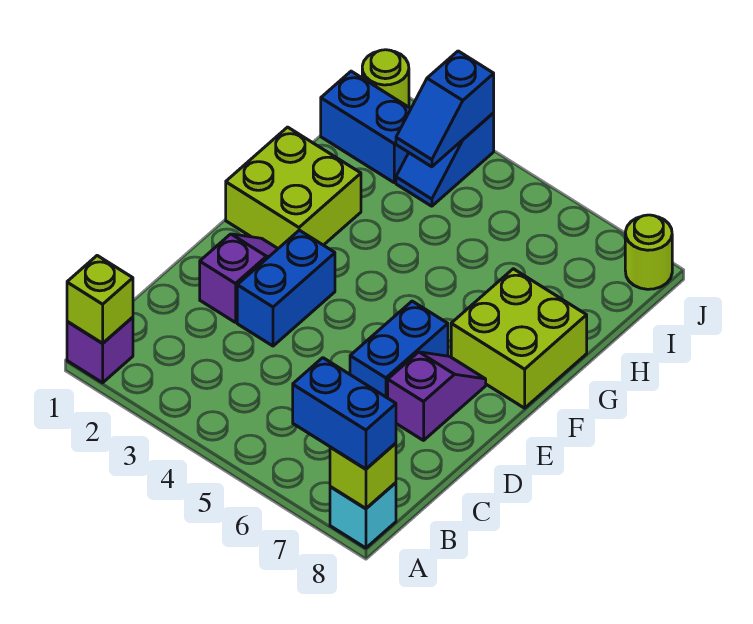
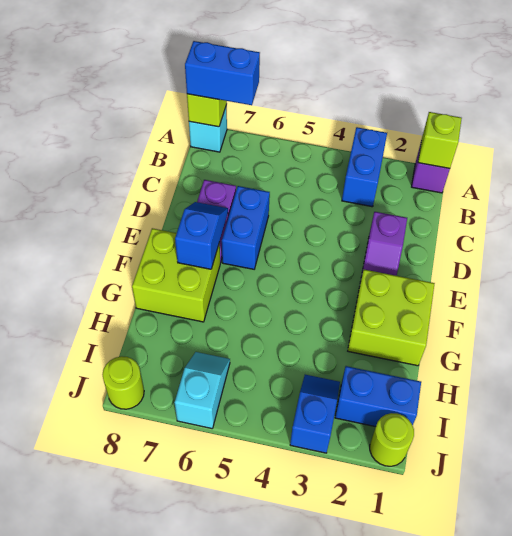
blue 1x2 brick [237,230,335,346] -> blue 1x2 brick moved to [342,127,387,207]
blue 1x2 slope [396,51,494,167] -> blue 1x2 slope moved to [175,202,228,269]
none -> cyan 1x2 slope [175,352,230,428]

